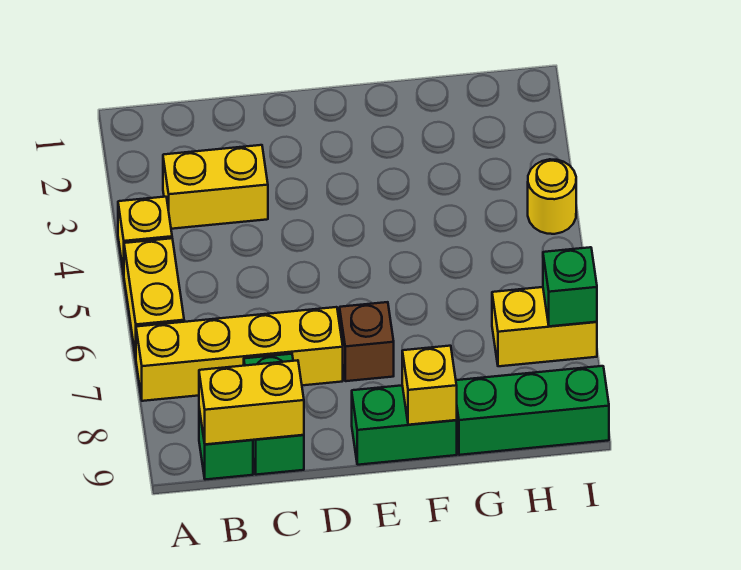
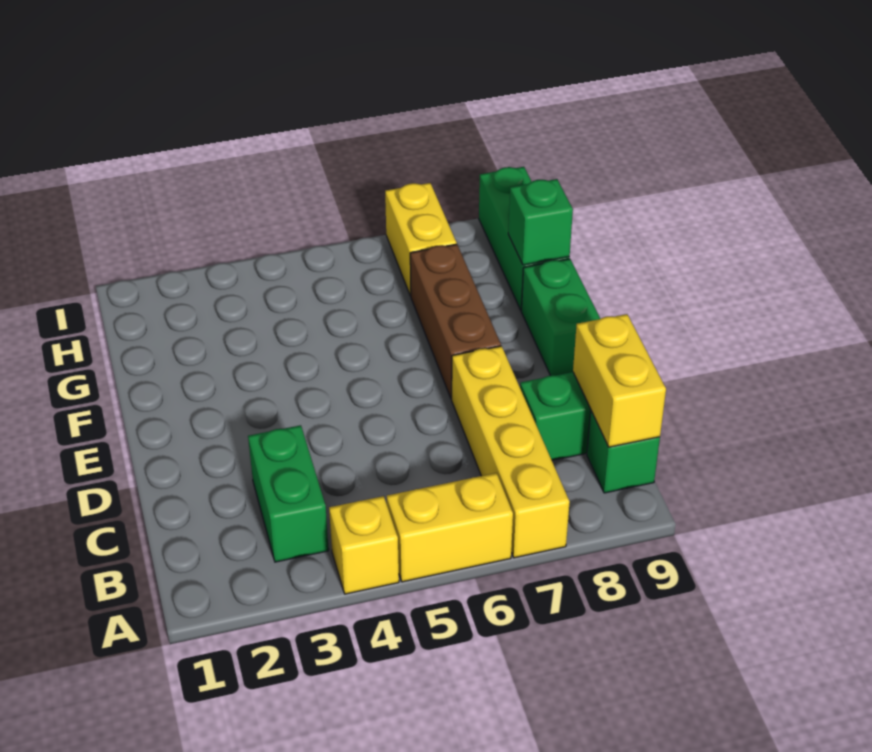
yellow 1x2 brick [163,145,268,229] -> green 1x2 brick [248,425,329,562]
brown 1x1 brick [340,302,394,381] -> brown 1x3 brick [410,244,501,399]
yellow 1x1 brick [402,346,457,425] -> none
yellow 1x1 round brick [528,159,576,234] -> none
green 1x1 brick [543,247,597,326] -> green 1x1 brick moved to [508,179,573,265]

